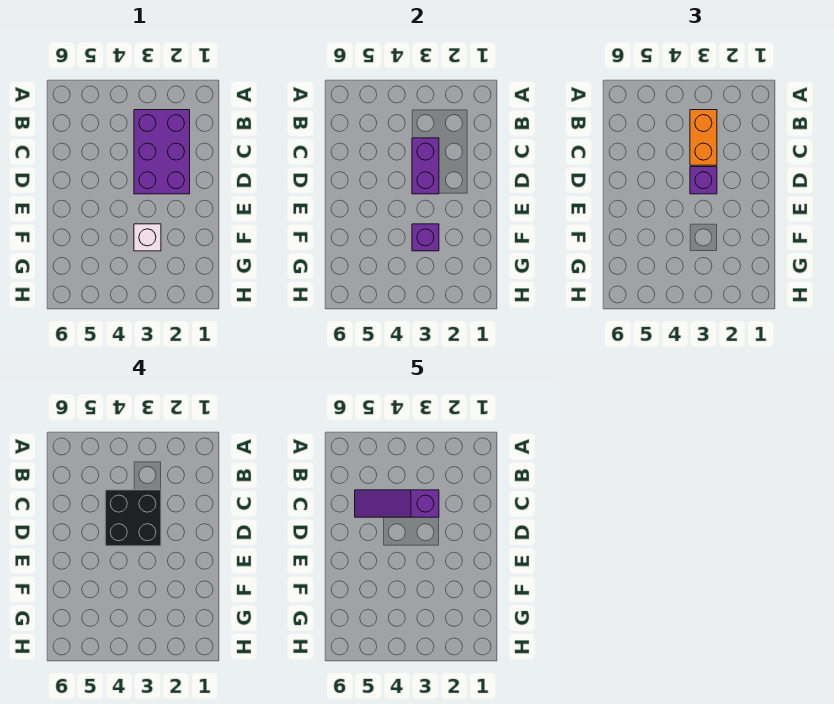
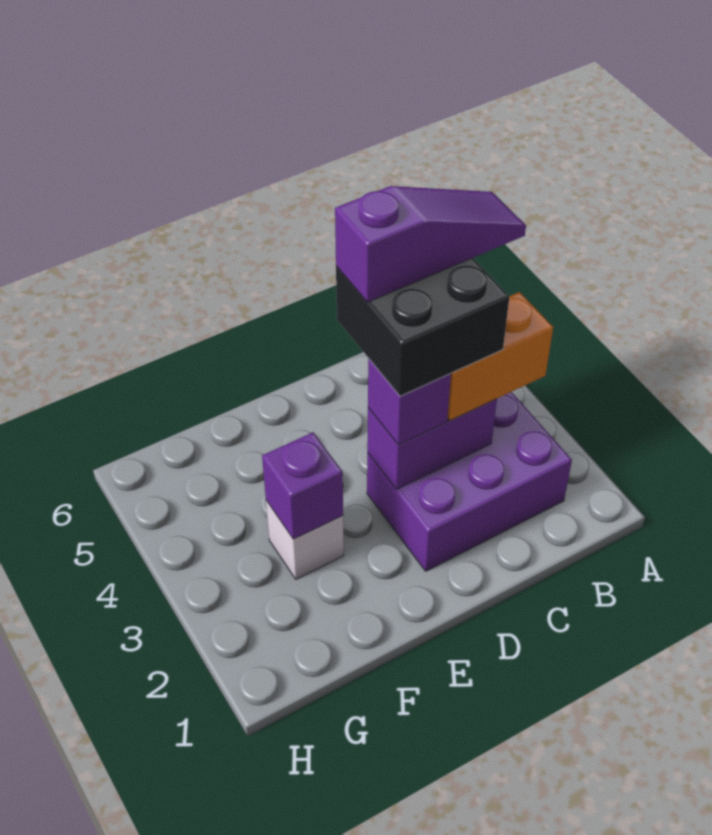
purple 1x3 slope [355,490,439,517] -> purple 1x3 slope turned to [335,186,526,302]

